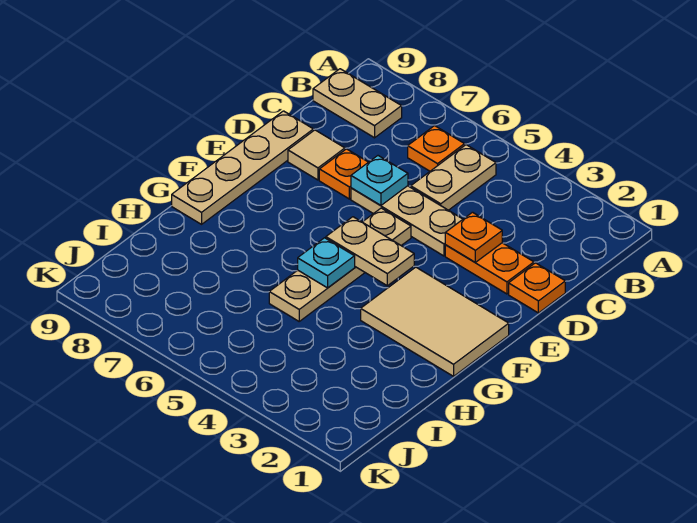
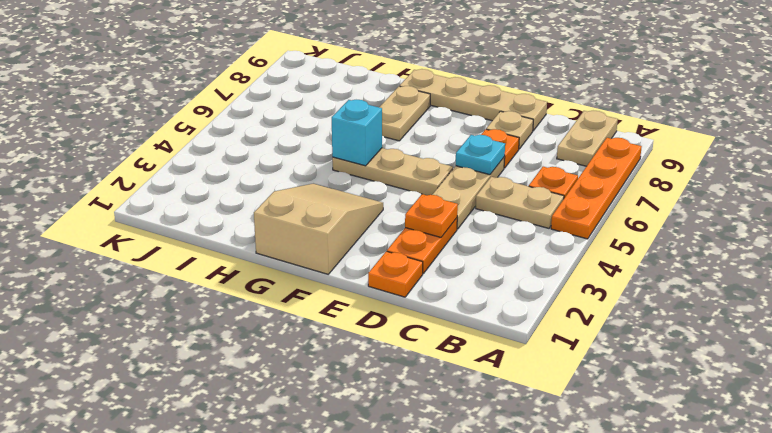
none -> orange 1x4 plate [551,138,642,239]
tan 1x1 tile [288,130,345,180] -> tan 1x1 plate [486,111,533,149]
tan 1x4 plate [269,208,411,321] -> tan 1x3 plate [332,148,453,195]
tan 2x3 tile [361,267,509,376] -> tan 2x3 slope [254,184,383,274]
tan 1x2 plate [326,217,414,286] -> tan 1x2 plate moved to [379,86,430,141]
cyan 1x1 plate [298,238,355,288] -> cyan 1x1 brick [332,100,382,166]

